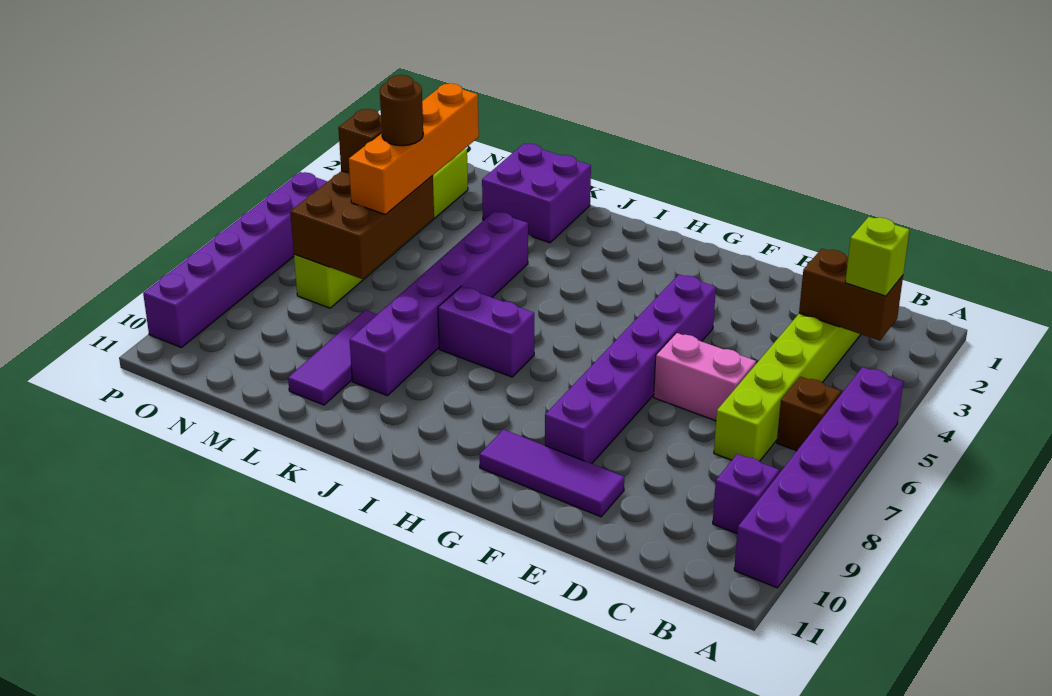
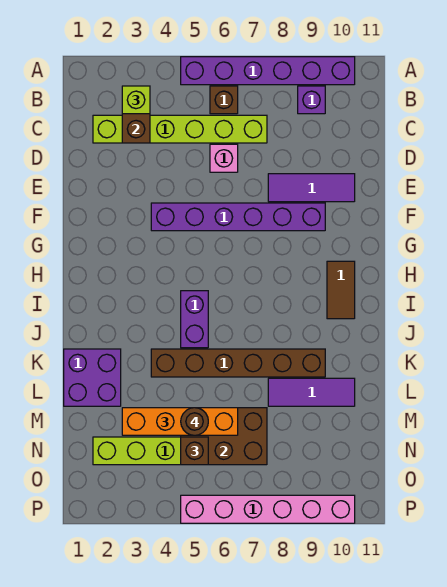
pink 1x2 brick [654,333,756,421] -> pink 1x1 brick [210,144,238,172]
purple 1x3 tile [480,429,624,517] -> purple 1x3 tile turned to [268,174,355,202]
none -> brown 1x2 tile [327,261,355,319]
purple 1x2 brick [438,287,534,377] -> purple 1x2 brick moved to [181,291,208,348]
purple 1x6 brick [350,211,528,396] -> brown 1x6 brick [151,349,325,377]
purple 1x6 brick [143,172,327,347] -> pink 1x6 brick [181,495,355,523]

